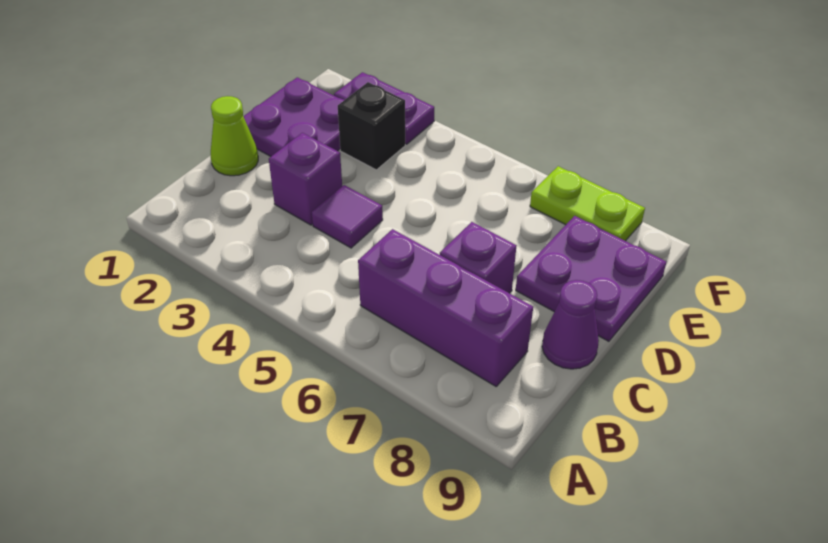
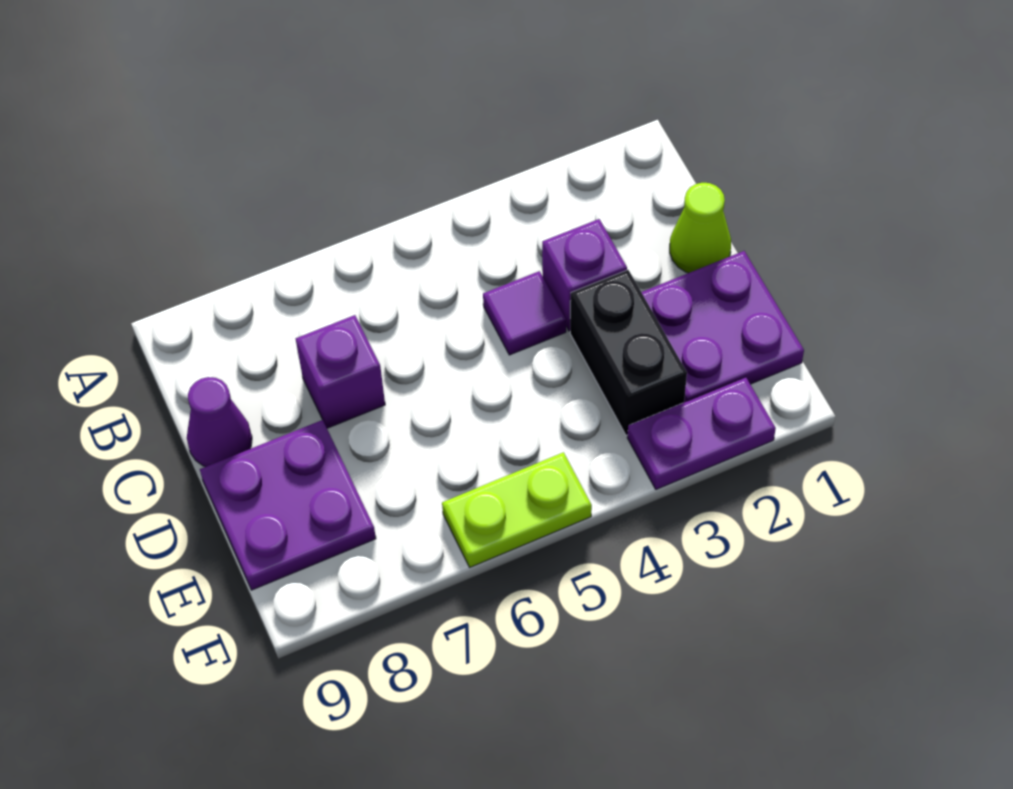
purple 1x3 brick [358,229,533,386] -> none
black 1x1 brick [338,82,405,170] -> black 1x2 brick [570,270,687,435]
lime 1x2 plate [530,166,645,241] -> lime 1x2 plate moved to [442,452,592,567]

